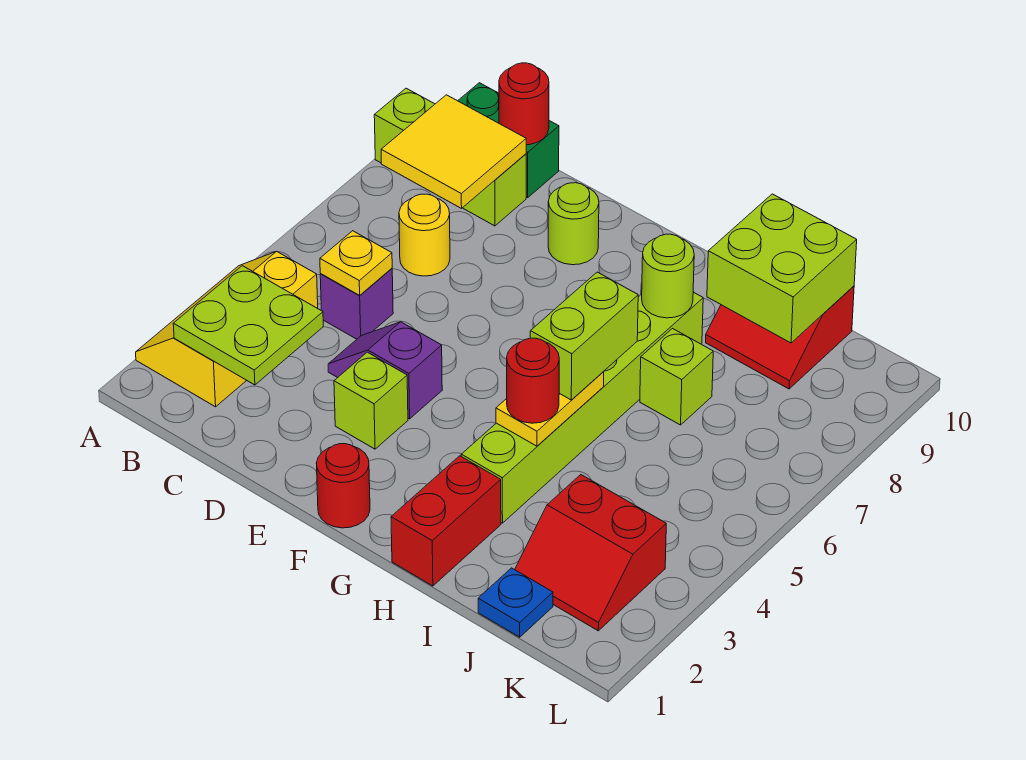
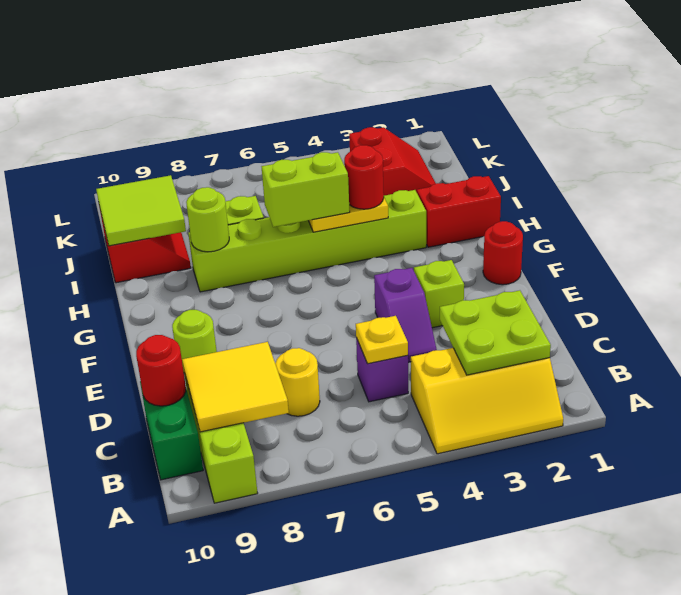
lime 2x2 brick [707,194,857,343] -> lime 2x2 tile [96,175,186,246]
blue 1x1 plate [478,568,553,637] -> none

